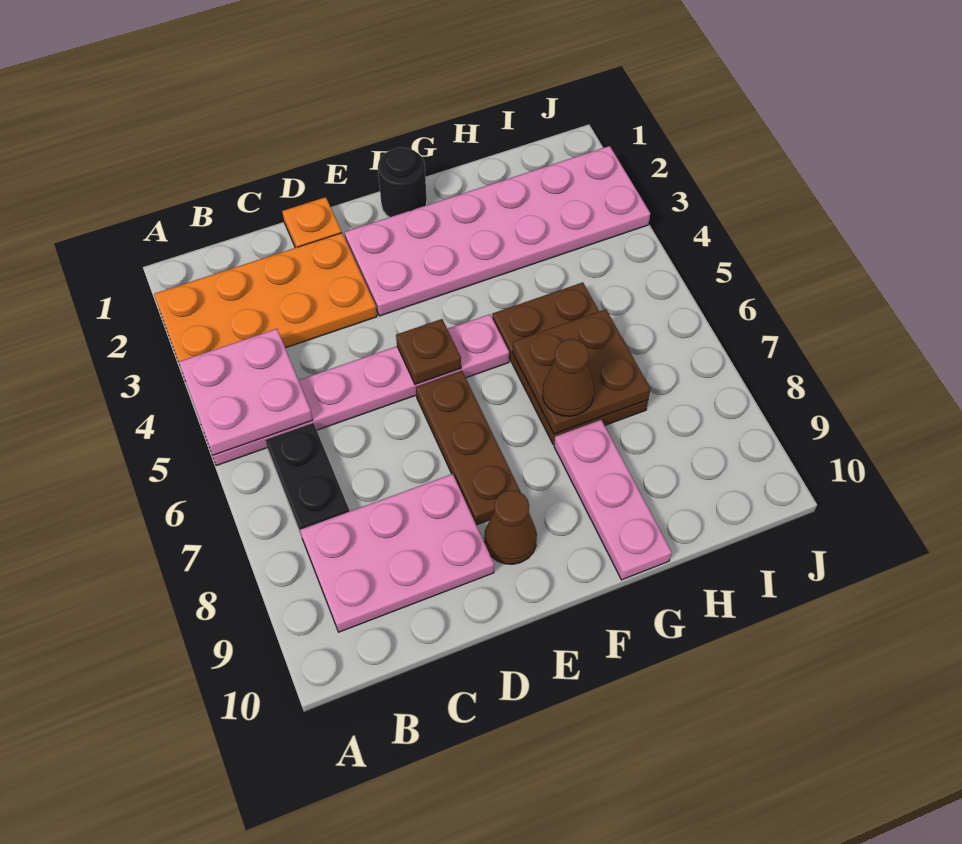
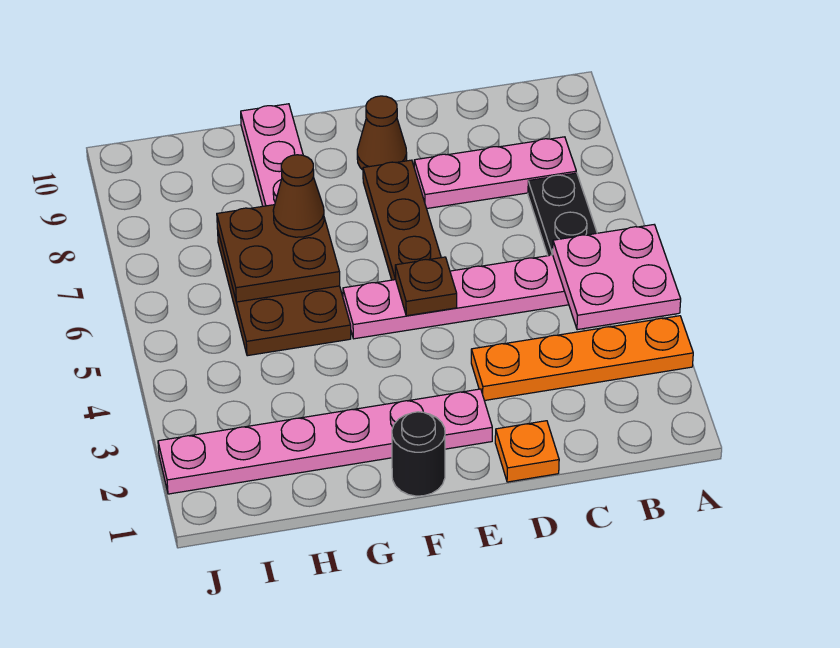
orange 2x4 plate [154,233,377,362] -> orange 1x4 plate [471,316,693,401]
pink 2x3 plate [300,474,494,632] -> pink 1x3 plate [414,137,576,209]
pink 2x6 plate [345,146,650,316] -> pink 1x6 plate [158,389,492,494]

